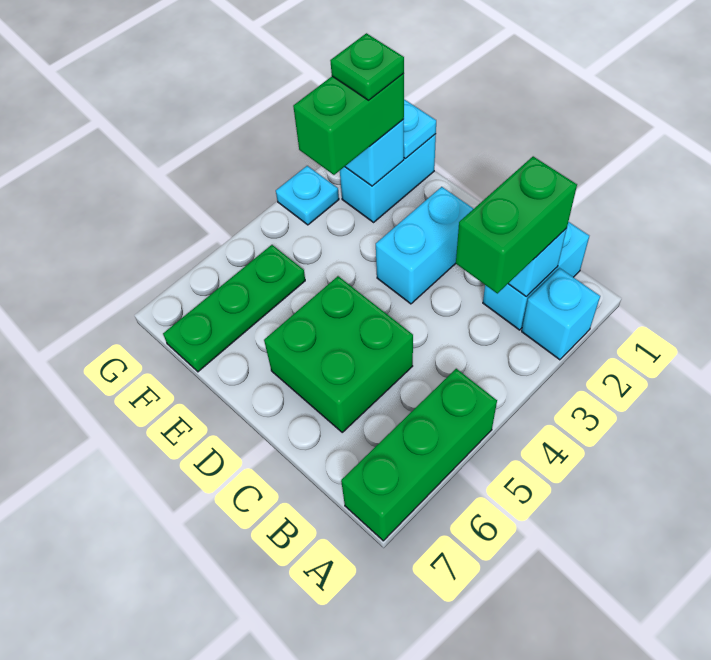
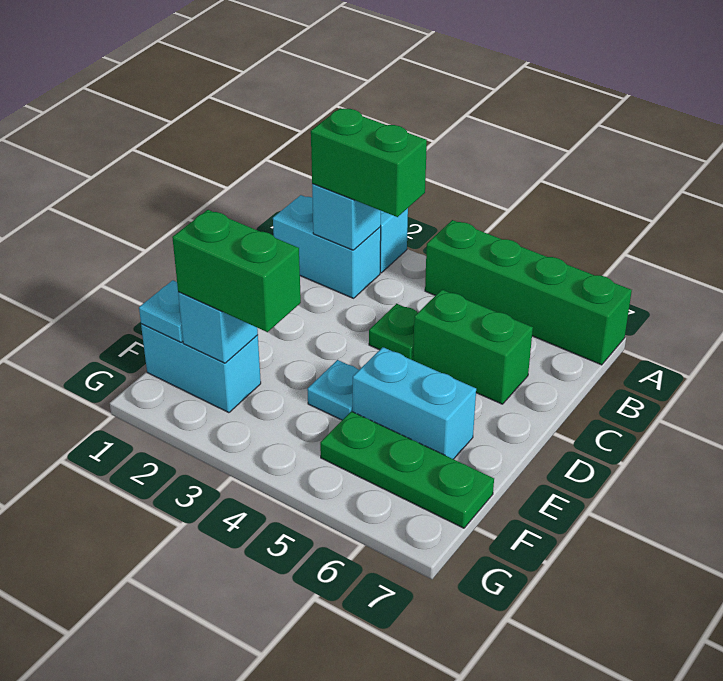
green 1x3 brick [341,369,497,541] -> green 1x4 brick [425,220,632,365]
green 2x2 brick [264,276,413,432] -> green 1x2 brick [413,290,533,404]
cyan 1x2 brick [376,187,473,304] -> cyan 1x2 brick moved to [353,347,476,459]
green 1x1 plate [330,33,404,100] -> green 1x1 plate moved to [369,304,418,360]
cyan 1x1 plate [276,166,339,225] -> cyan 1x1 plate moved to [307,360,359,420]

